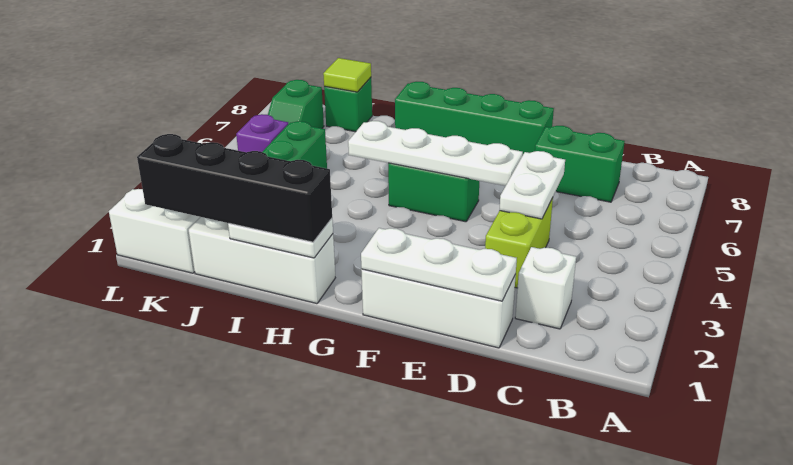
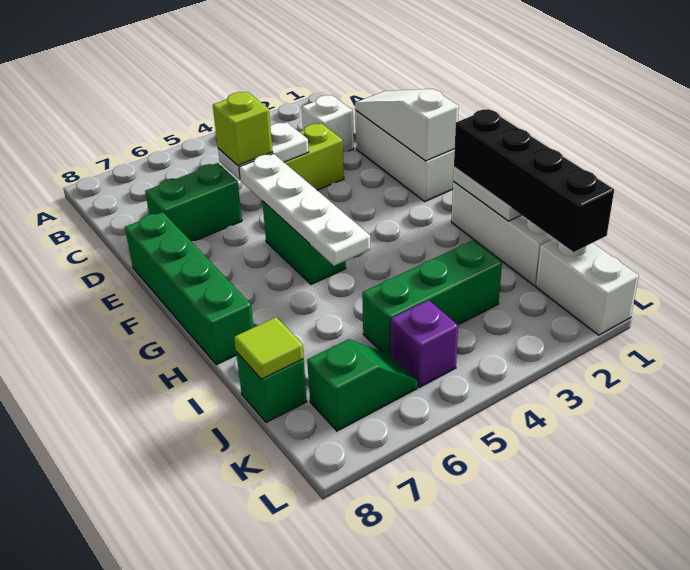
green 1x2 brick [535,126,625,202] -> green 1x2 brick turned to [145,163,242,242]
white 1x3 plate [361,228,517,301] -> white 1x3 slope [355,89,459,161]
none -> lime 1x1 brick [213,92,272,165]

